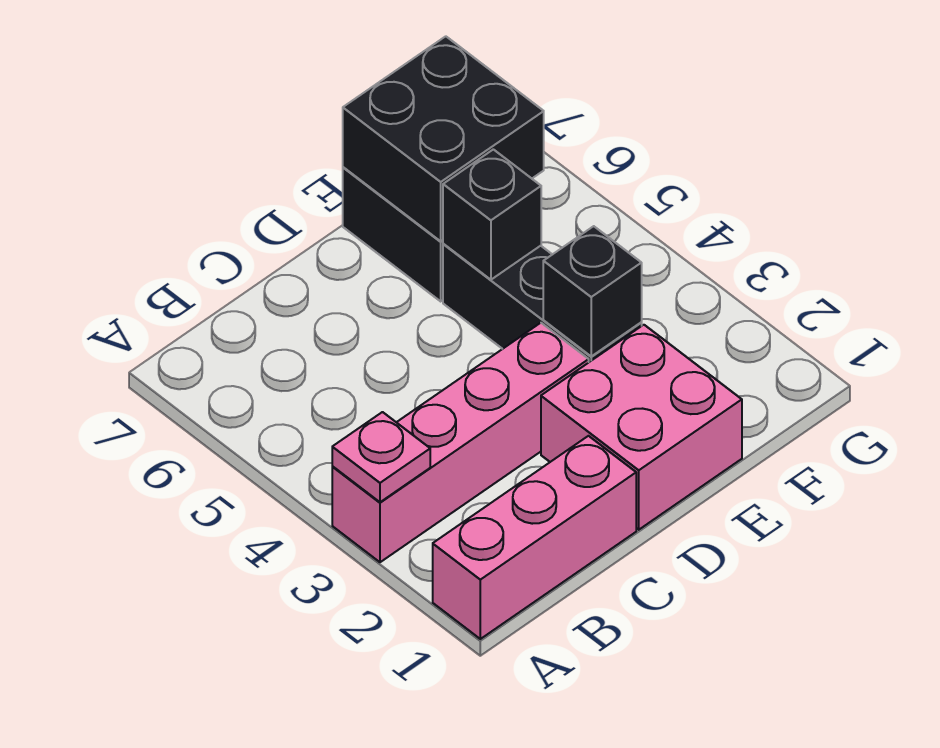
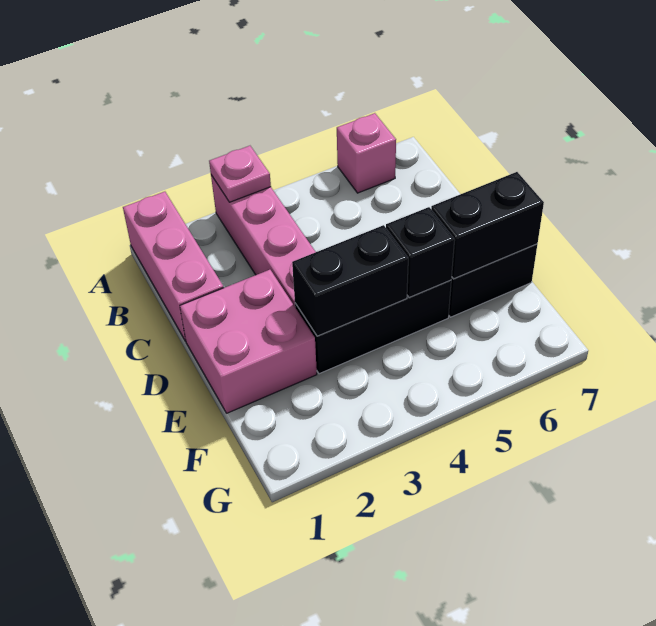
none -> pink 1x1 brick [337,113,396,193]
black 1x1 brick [543,226,642,356] -> black 1x2 brick [292,225,408,336]
black 2x2 brick [343,36,544,241] -> black 1x2 brick [431,172,544,279]

